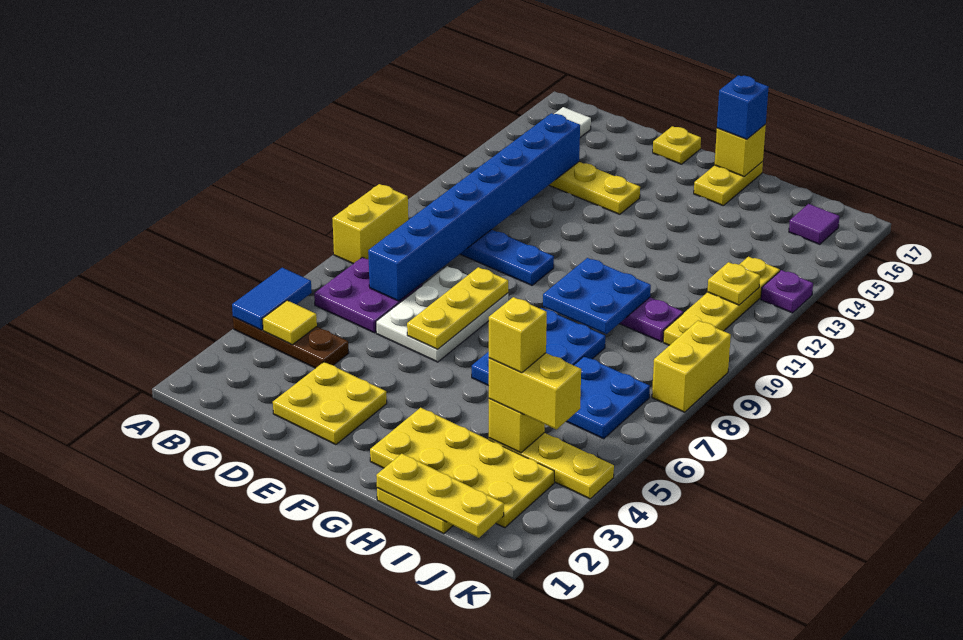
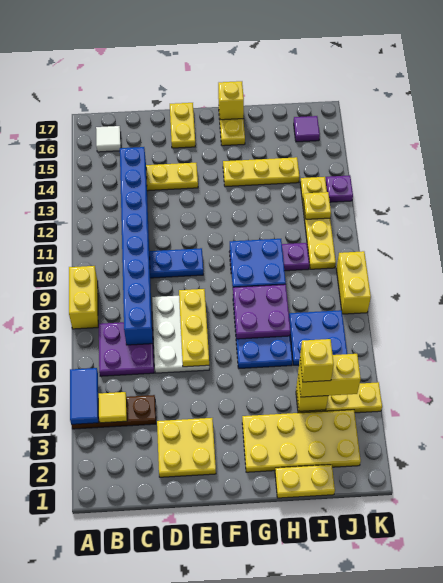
yellow 1x1 plate [653,126,701,164] -> yellow 1x2 plate [170,103,195,148]
none -> purple 2x2 plate [233,284,290,339]
blue 1x1 brick [717,75,769,139] -> none
yellow 1x3 plate [376,454,504,538] -> yellow 1x3 plate moved to [223,157,299,187]

